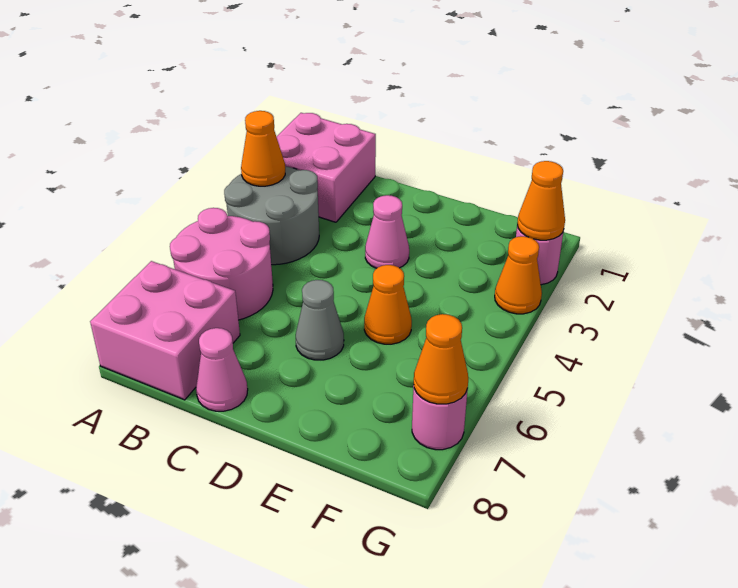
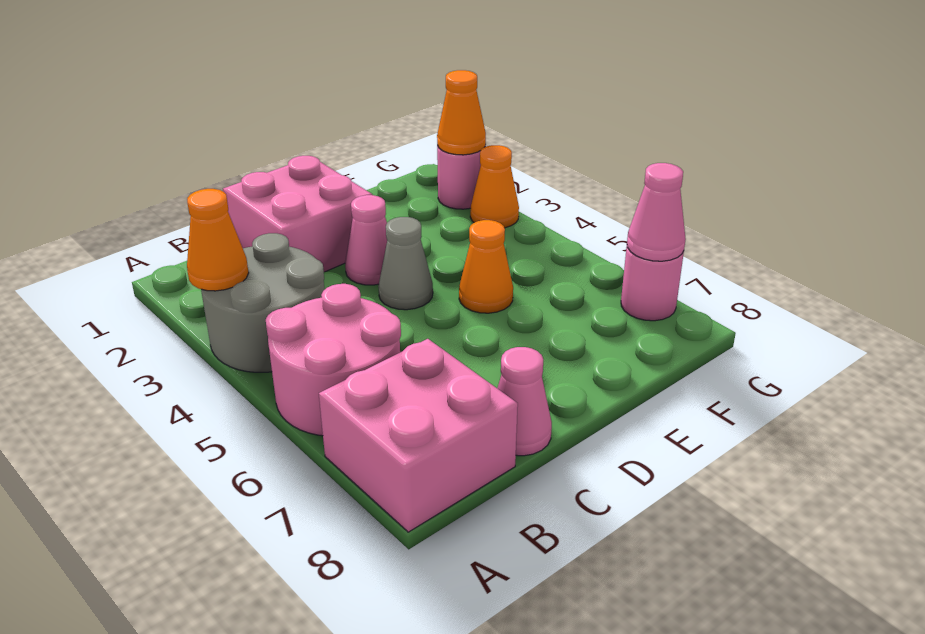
pink 2x2 brick [277,113,376,222] -> pink 2x2 brick moved to [223,156,373,272]
grey 1x1 cone [296,280,344,360] -> grey 1x1 cone moved to [378,217,433,310]
orange 1x1 cone [414,314,468,404] -> pink 1x1 cone [627,163,686,261]

